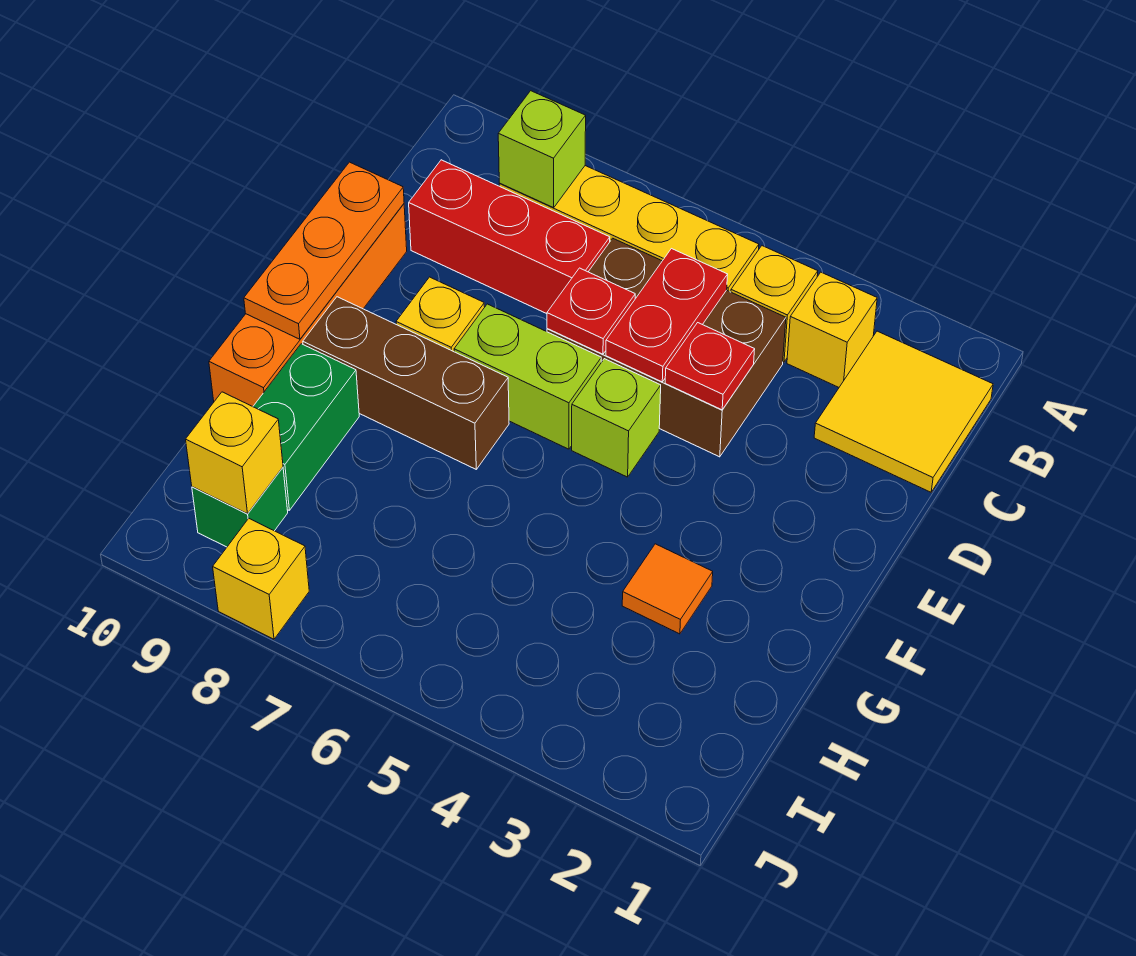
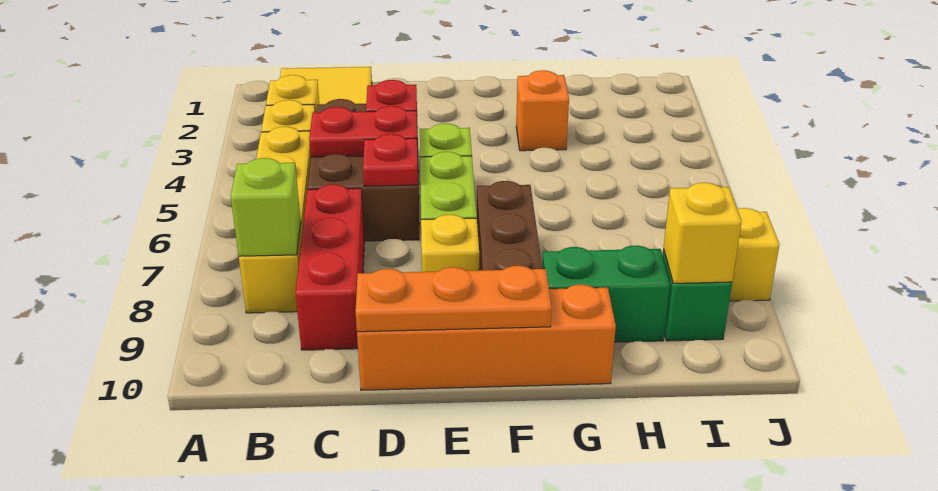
orange 1x1 tile [622,544,713,634] -> orange 1x1 brick [516,70,569,151]

